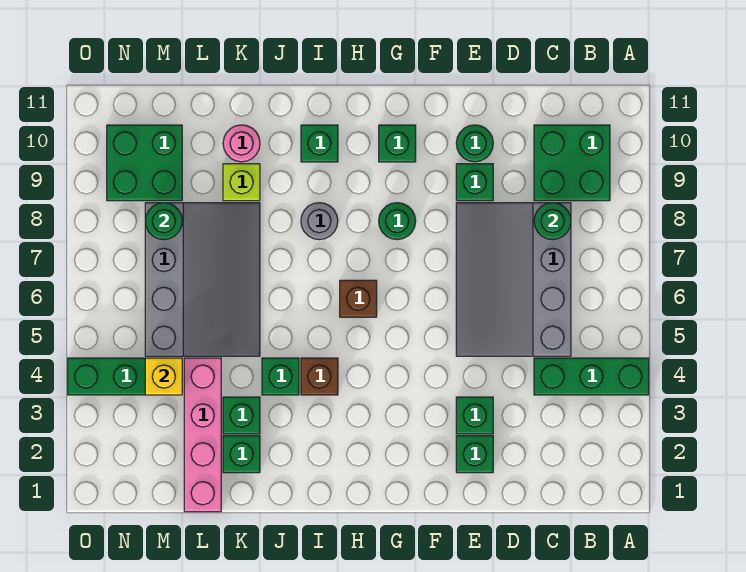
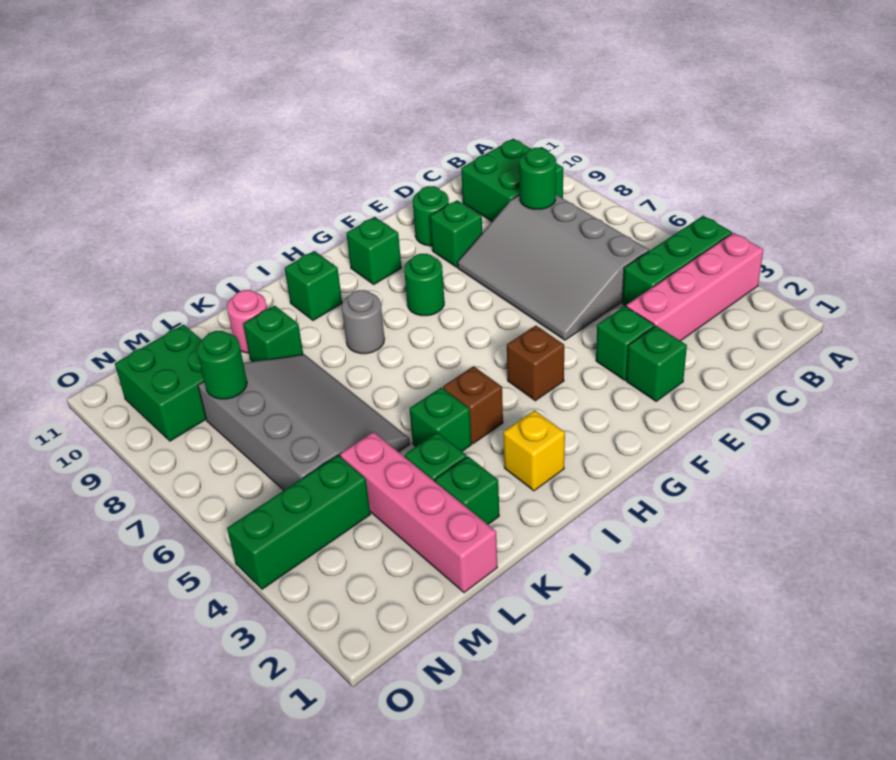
none -> pink 1x4 brick [626,233,763,341]
brown 1x1 brick [340,280,377,317] -> brown 1x1 brick moved to [507,326,564,401]
lime 1x1 brick [223,164,260,201] -> green 1x1 brick [243,306,303,362]
yellow 1x1 brick [145,358,182,395] -> yellow 1x1 brick moved to [503,410,565,491]

